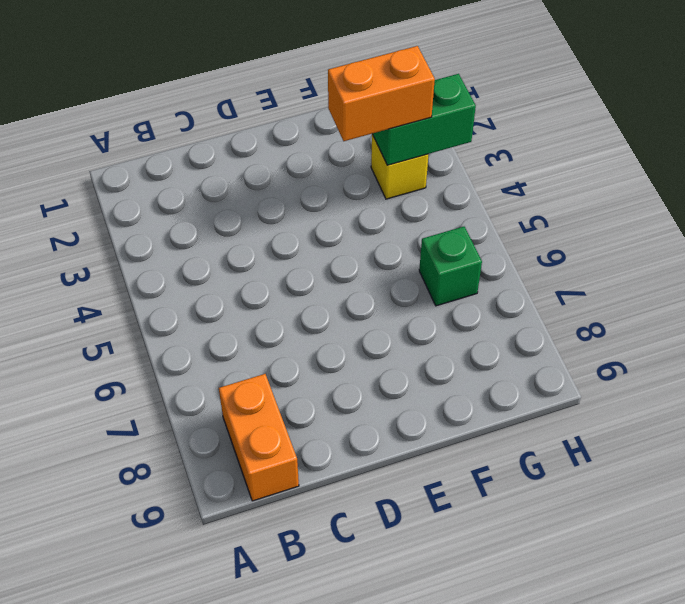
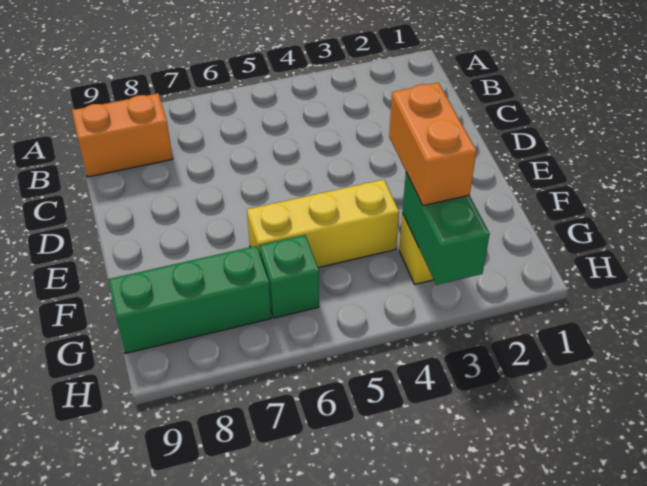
none -> yellow 1x3 brick [247,180,399,268]
none -> green 1x3 brick [108,246,271,354]

